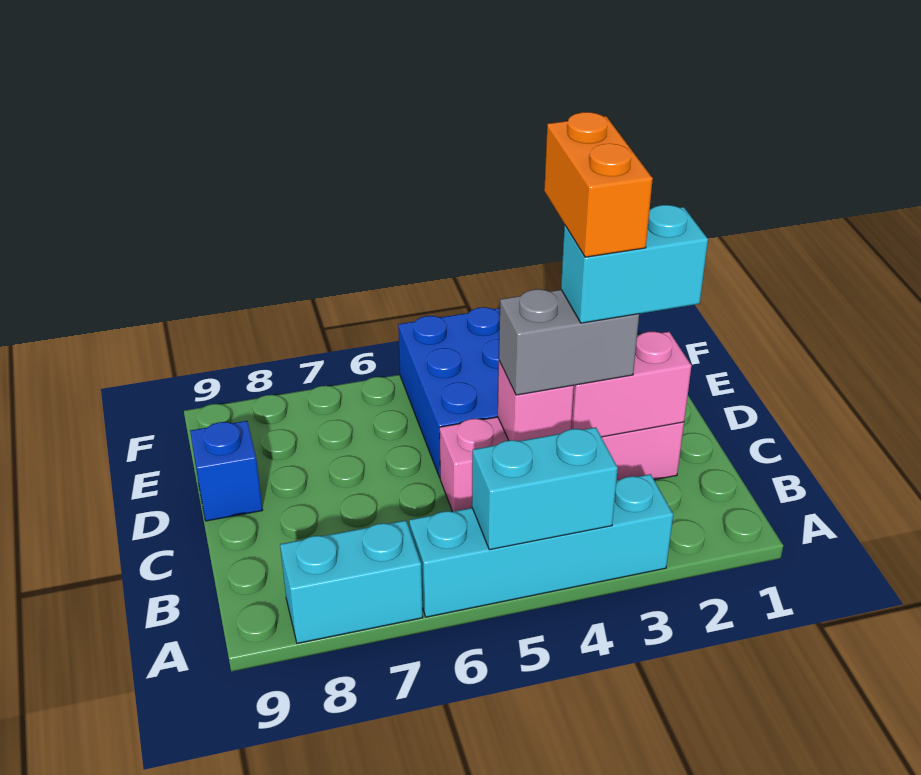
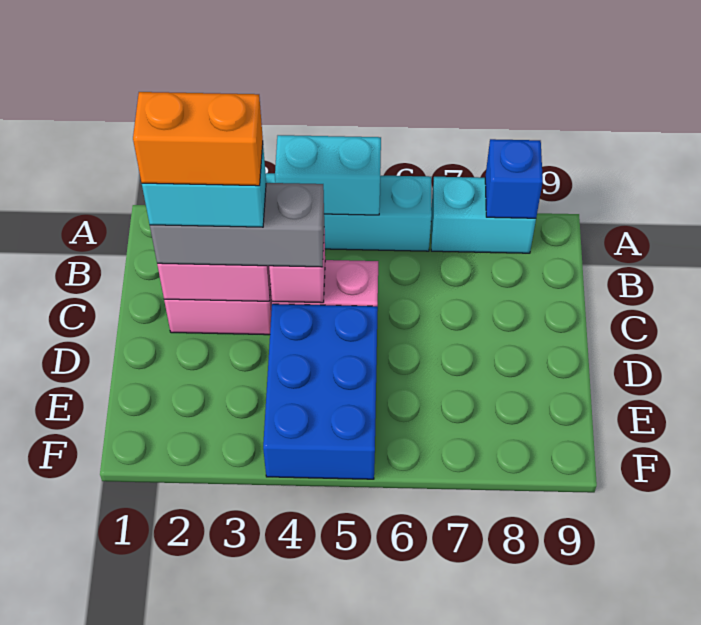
grey 1x2 brick [499,289,639,395] -> grey 1x3 brick [150,183,324,267]
orange 1x2 brick [544,112,653,257] -> orange 1x2 brick turned to [133,92,263,186]
blue 1x1 brick [190,421,263,521] -> blue 1x1 brick moved to [485,139,543,218]

